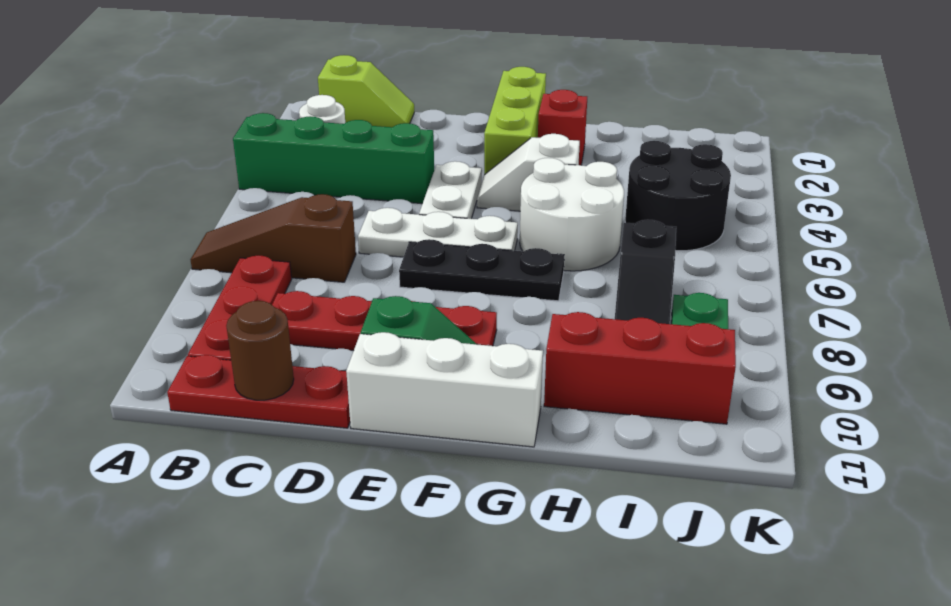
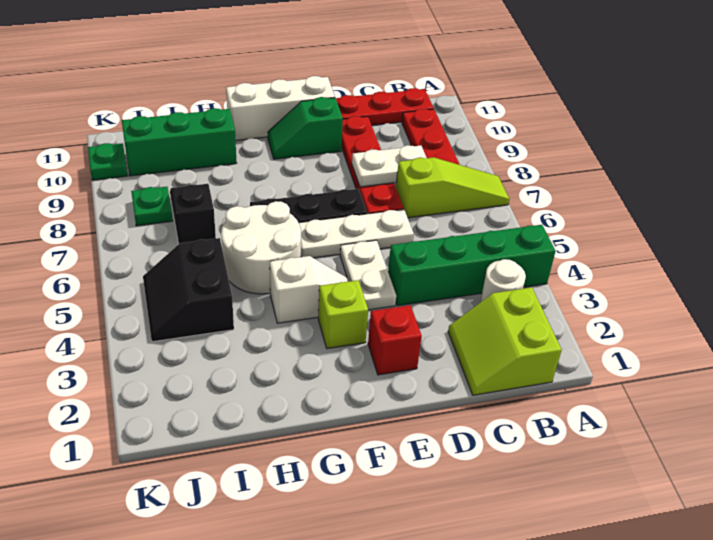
brown 1x3 slope [190,194,356,282] -> lime 1x3 slope [396,157,509,218]
lime 1x2 slope [318,55,414,127] -> lime 2x2 slope [448,287,562,395]
none -> white 1x2 plate [352,145,426,187]
red 1x4 plate [272,291,497,351] -> red 1x4 plate turned to [341,116,404,214]
brown 1x1 round brick [226,301,294,400] -> none
lime 1x3 brick [484,67,546,175] -> lime 1x1 brick [318,280,368,349]
red 1x1 brick [538,90,587,165] -> red 1x1 brick moved to [368,305,422,375]
red 1x3 brick [544,312,736,424] -> green 1x3 brick [122,108,237,176]
black 2x2 round brick [625,141,731,251] -> black 2x2 slope [143,238,234,342]
none -> green 1x1 plate [88,143,127,180]

